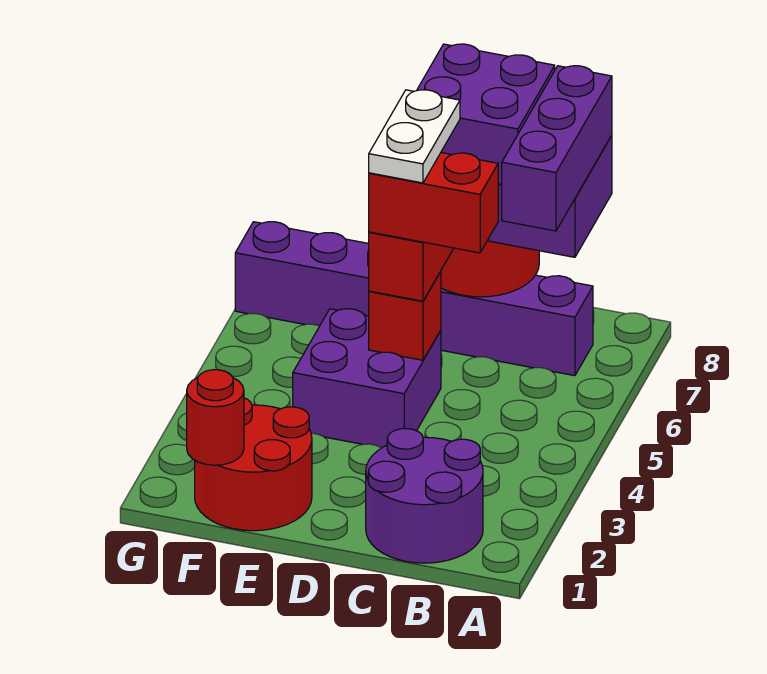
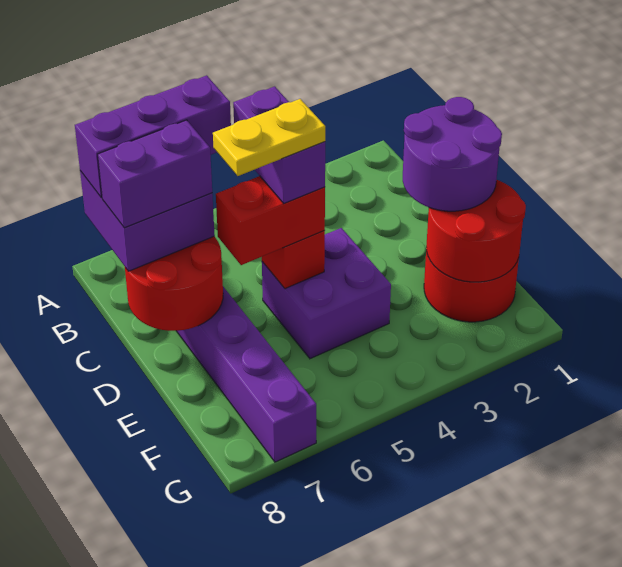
purple 2x2 round brick [366,429,483,563] -> purple 2x2 round brick moved to [403,97,502,211]
red 1x2 brick [369,153,498,253] -> purple 1x2 brick [233,86,325,203]
purple 2x2 brick [417,44,555,184] -> purple 1x2 brick [98,120,212,228]
white 1x2 plate [369,90,460,183] -> yellow 1x2 plate [213,99,325,176]
red 1x1 round brick [187,370,244,465] -> red 2x2 round brick [426,180,526,282]

